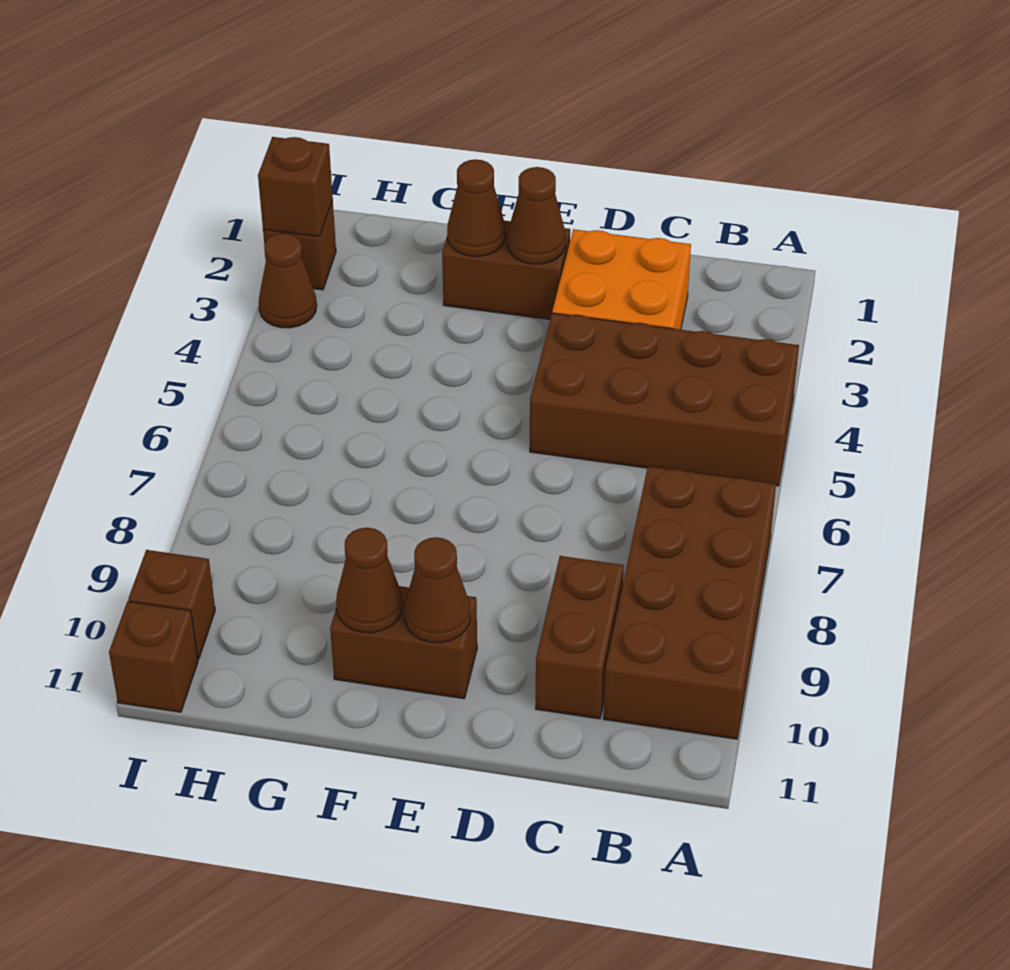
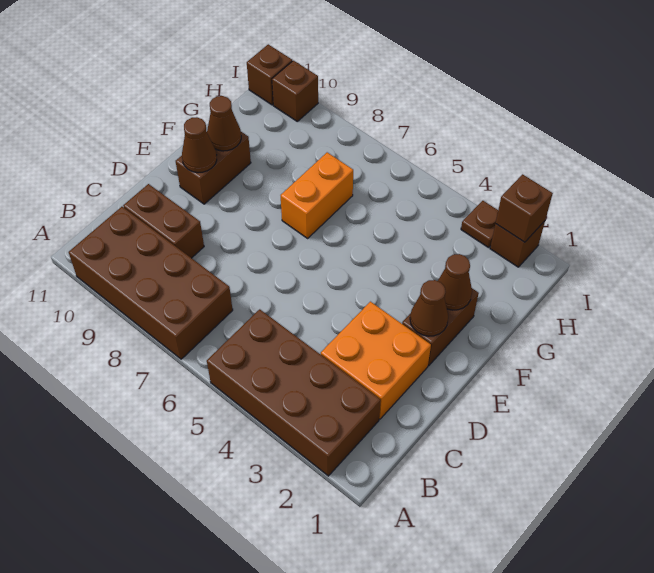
brown 2x4 brick [530,313,799,486] -> brown 2x4 brick turned to [207,309,381,476]
none -> orange 1x2 brick [281,152,353,238]
brown 1x1 cone [259,233,317,328] -> brown 1x1 plate [461,201,498,248]

